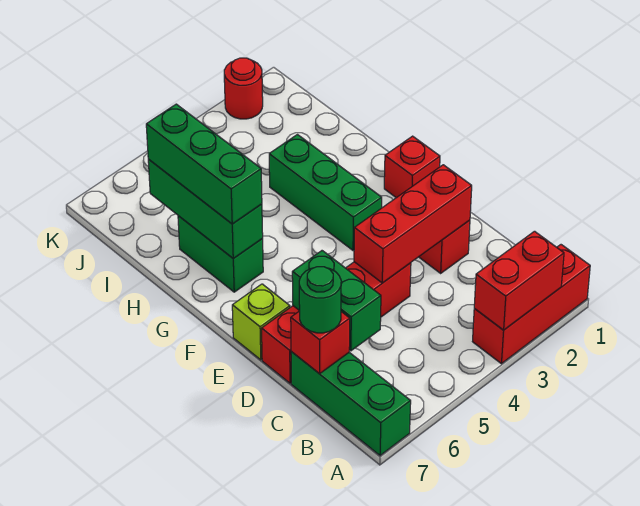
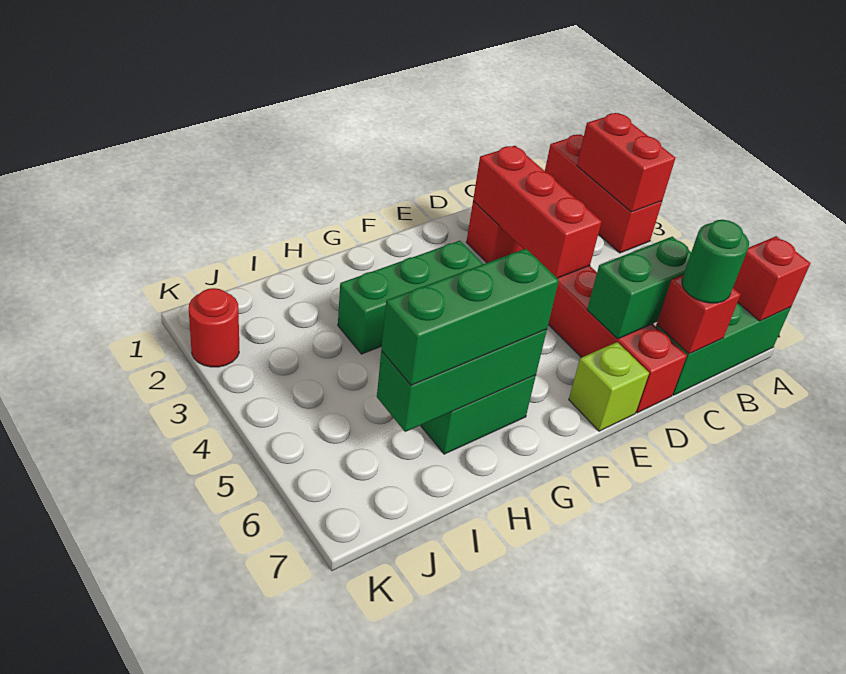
red 1x1 brick [384,136,440,198] -> red 1x1 brick moved to [733,236,810,321]

